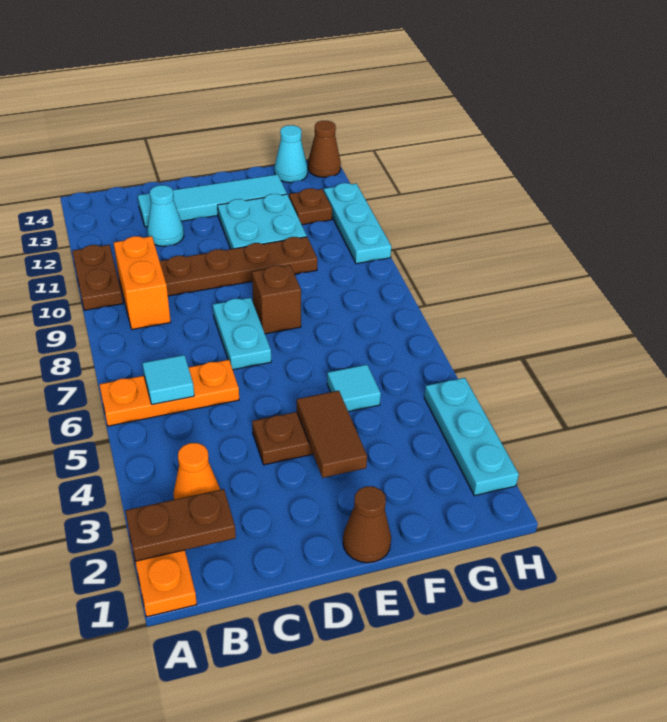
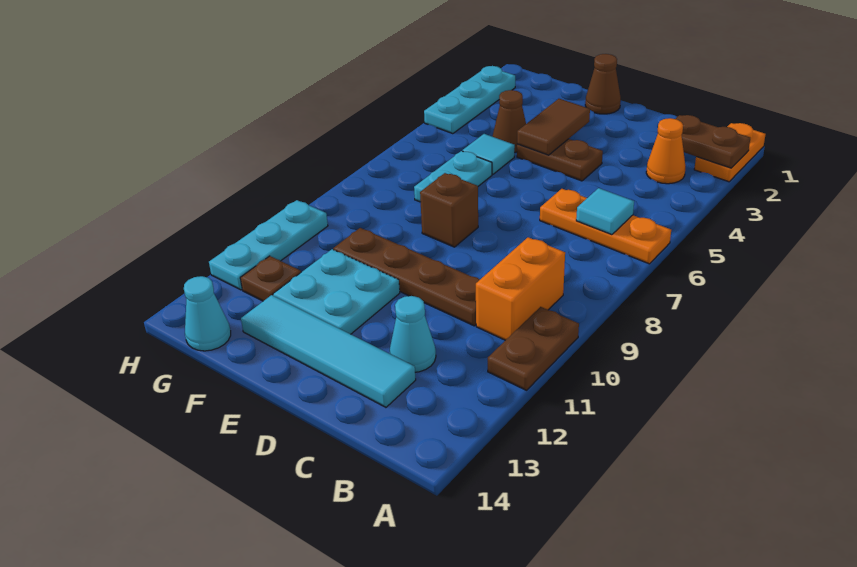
cyan 1x2 plate [213,298,271,370] -> cyan 1x2 plate moved to [414,151,492,202]
brown 1x1 cone [308,121,341,177] -> brown 1x1 cone moved to [492,90,526,152]

